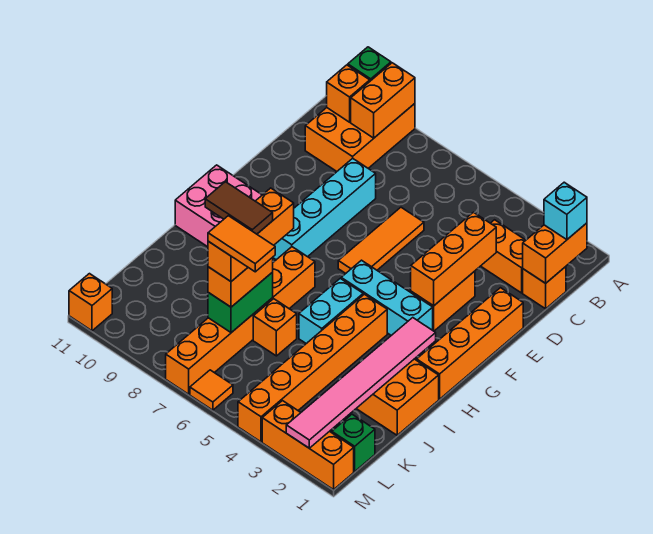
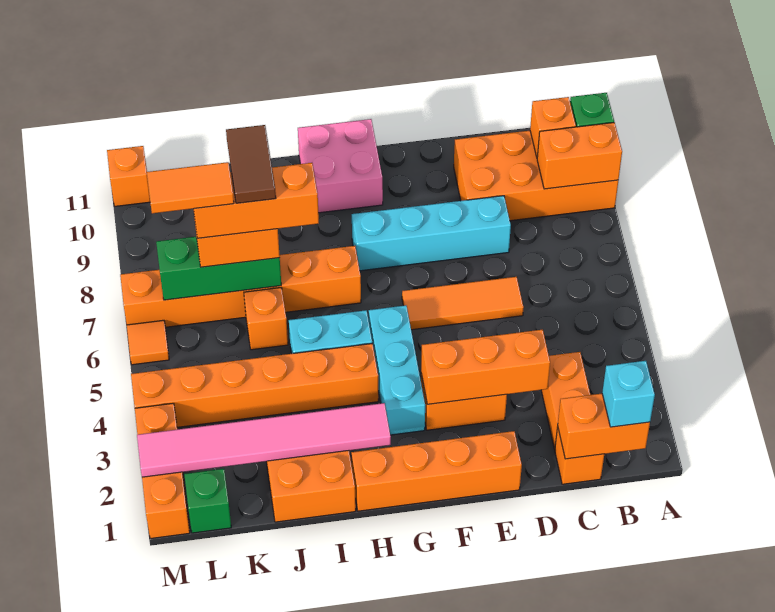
orange 2x3 brick [305,104,415,171] -> orange 2x4 brick [454,131,618,221]
green 1x2 brick [208,273,273,333] -> green 1x3 brick [156,237,281,300]
orange 1x2 tile [208,216,275,272] -> orange 1x2 tile turned to [147,162,234,213]

